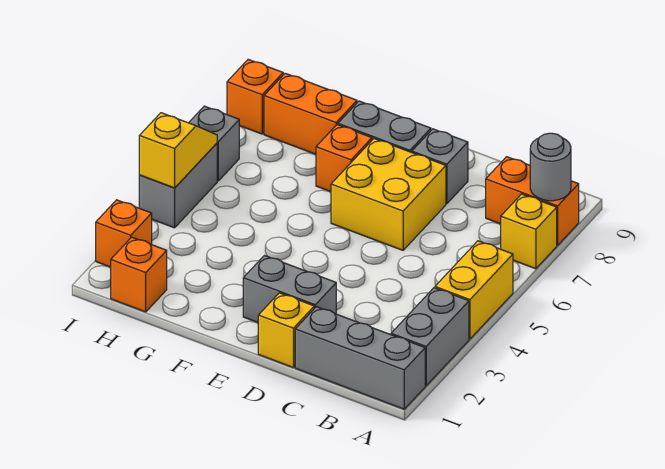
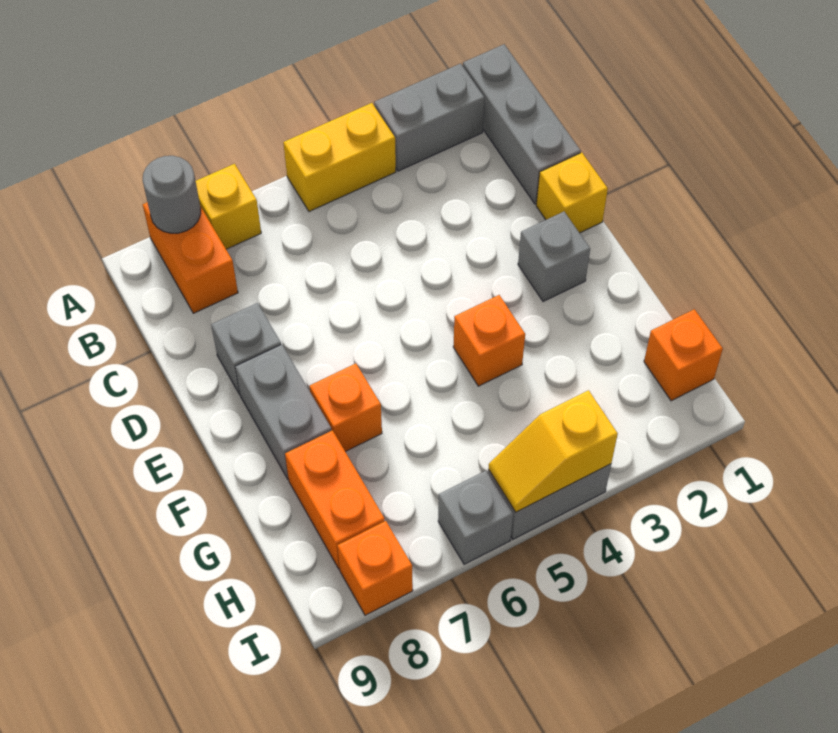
grey 1x2 brick [243,256,336,322] -> grey 1x1 brick [518,212,590,302]
yellow 2x2 brick [331,139,446,250] -> none
orange 1x1 brick [96,200,152,267] -> orange 1x1 brick moved to [453,295,525,386]

